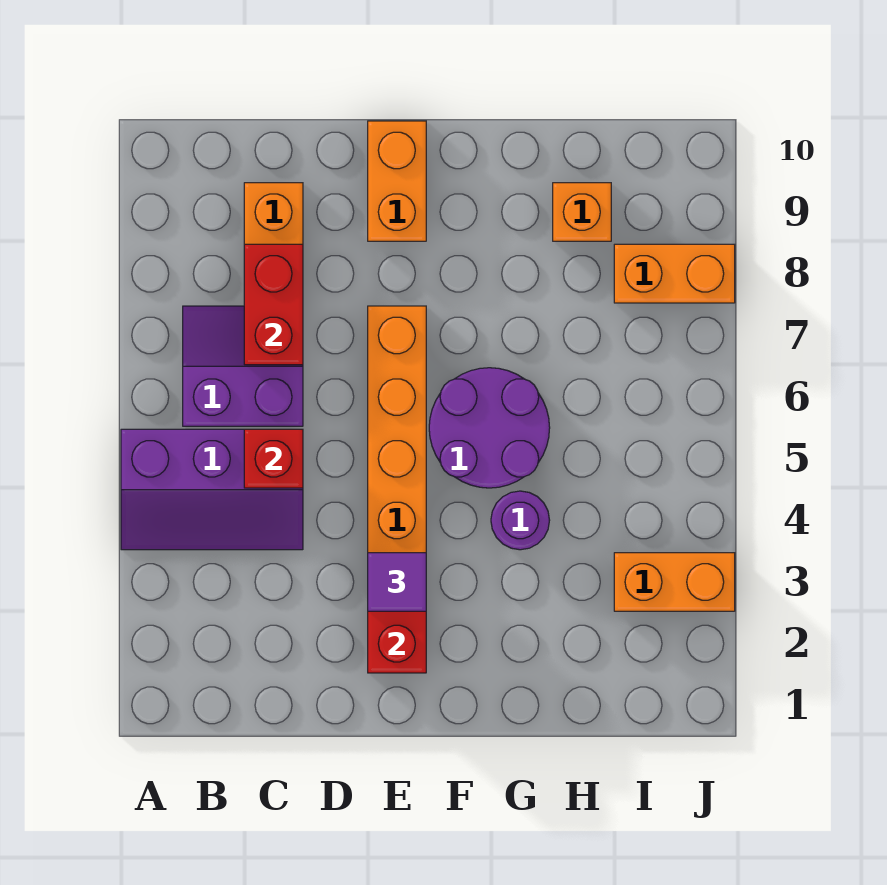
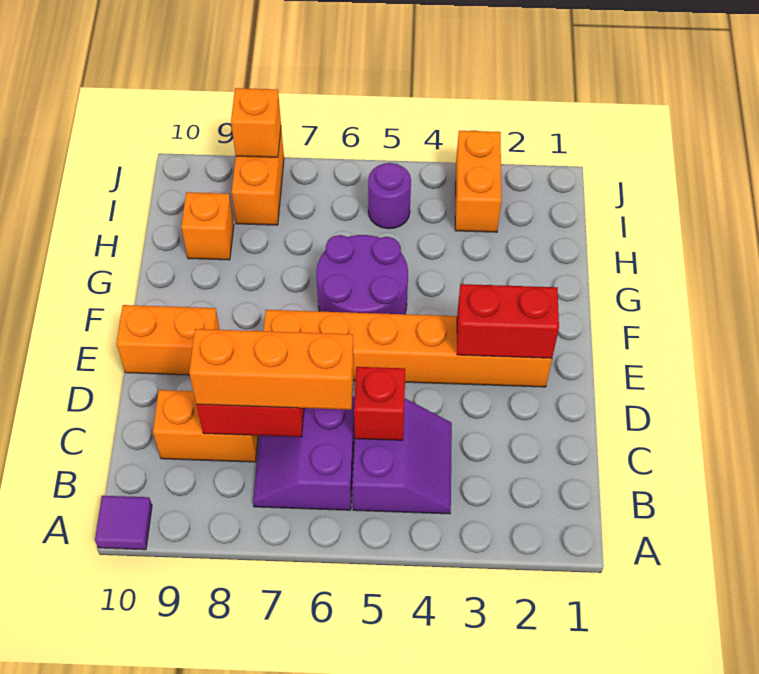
purple 2x3 slope [121,429,303,550] -> purple 2x2 slope [352,399,452,514]
none -> orange 1x3 brick [189,329,354,410]
purple 1x1 tile [368,553,426,611] -> purple 1x1 tile moved to [95,496,152,550]
purple 1x1 round brick [491,491,550,550] -> purple 1x1 round brick moved to [368,163,411,229]
none -> orange 1x1 brick [231,88,281,157]

